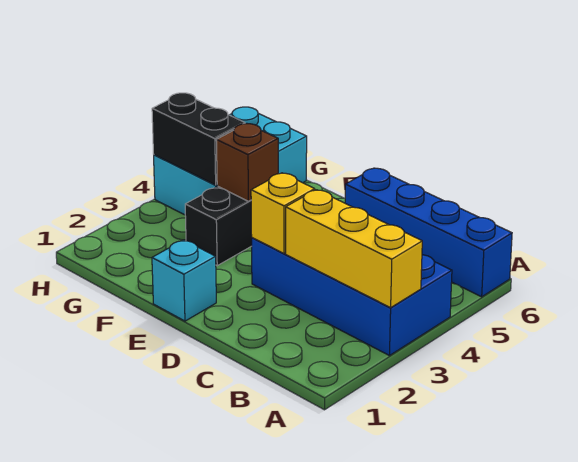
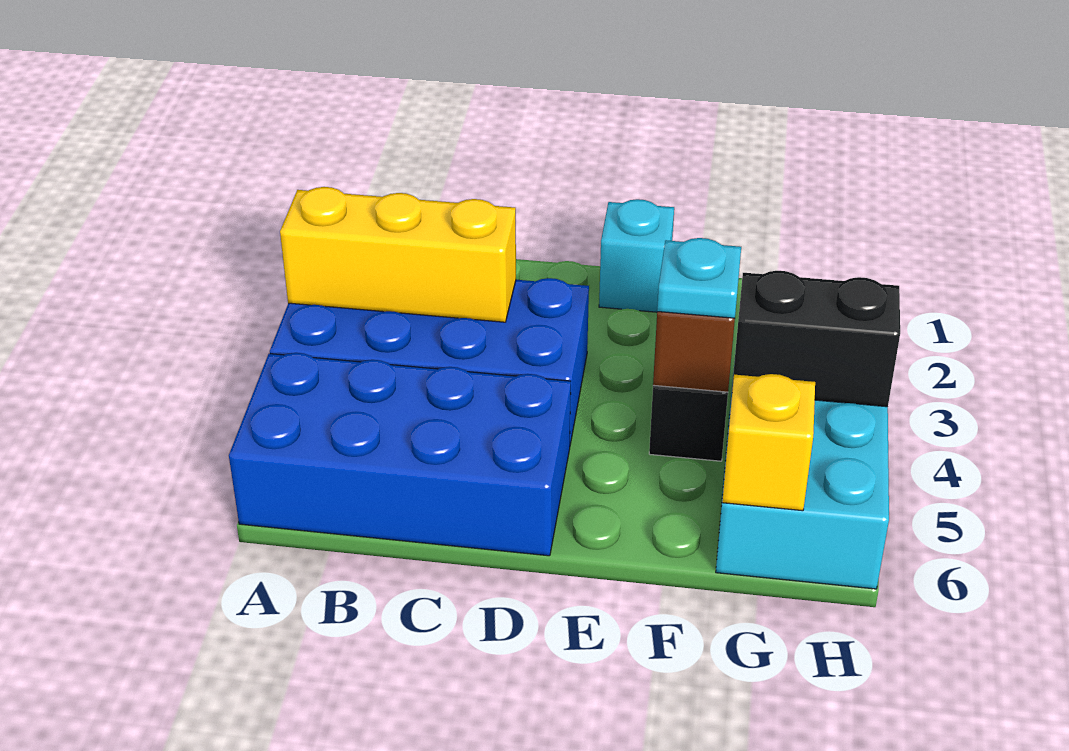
blue 1x4 brick [345,168,512,297] -> blue 2x4 brick [229,353,571,556]
yellow 1x1 brick [251,173,315,253] -> yellow 1x1 brick moved to [722,374,815,511]
none -> cyan 1x1 plate [657,238,741,318]

